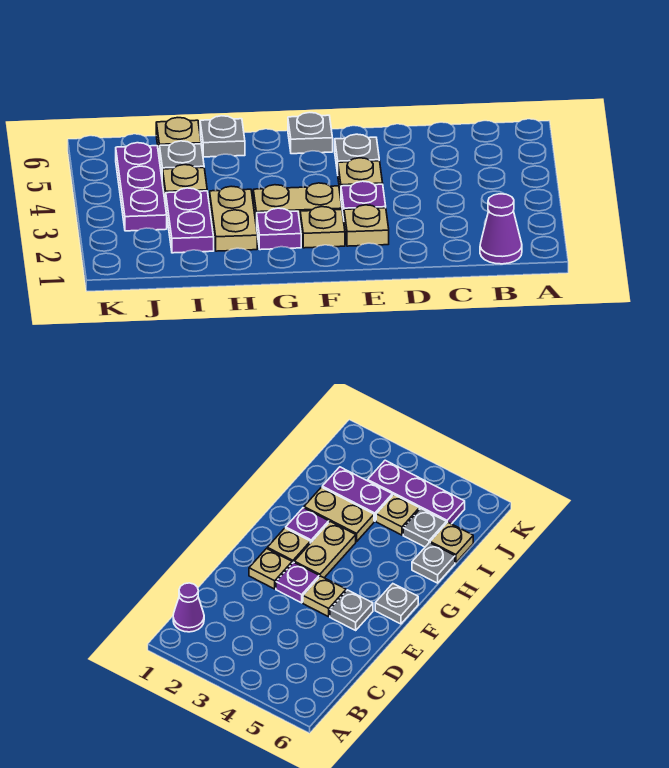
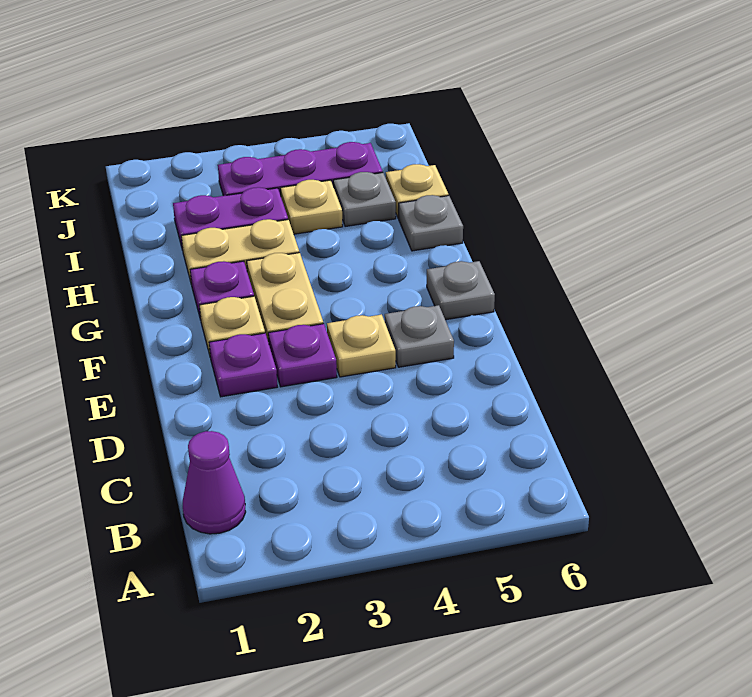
tan 1x1 plate [344,205,389,246] -> purple 1x1 plate [209,333,277,397]

